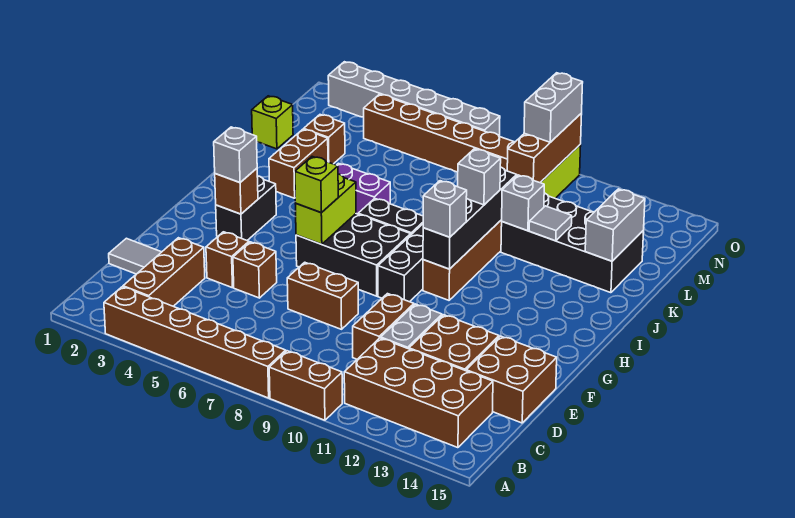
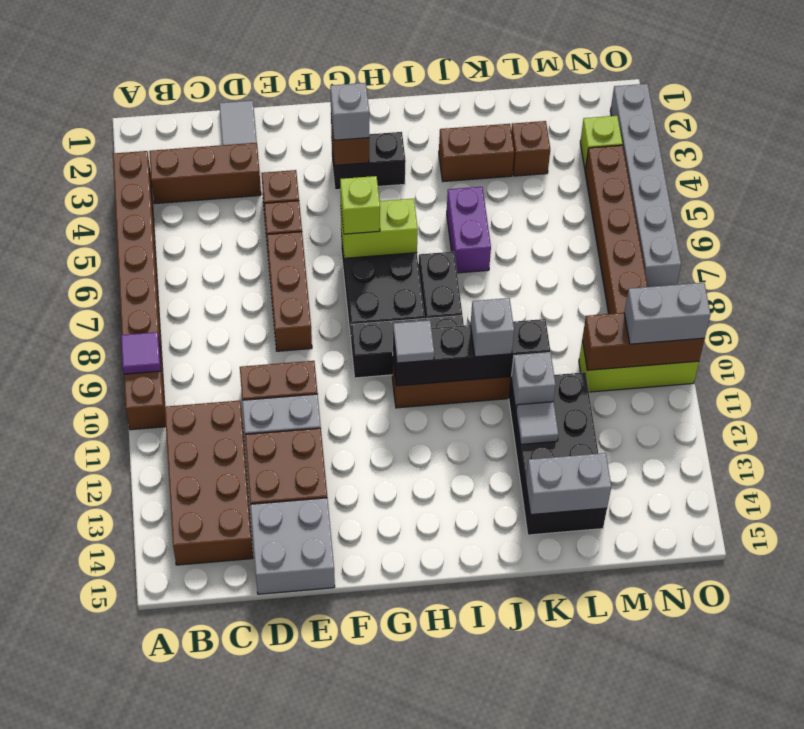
none -> purple 1x1 tile [121,332,161,374]
brown 2x2 brick [466,336,557,423] -> grey 2x2 brick [250,498,335,594]
brown 1x2 brick [287,262,358,329] -> brown 1x3 brick [267,232,312,351]
grey 1x1 brick [423,181,467,237] -> grey 1x1 tile [393,320,434,363]
lime 1x1 brick [252,96,293,149] -> lime 1x1 brick moved to [580,116,623,169]

